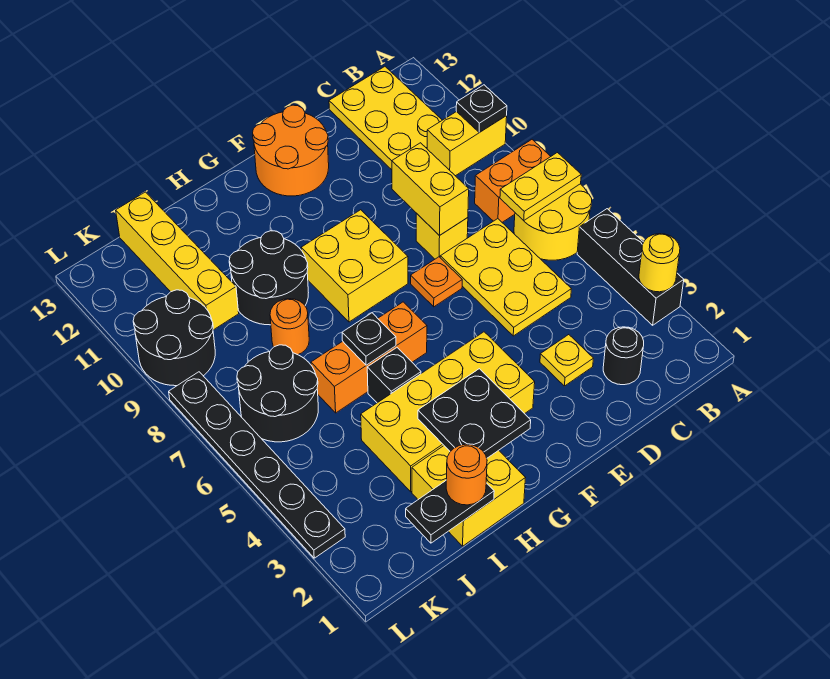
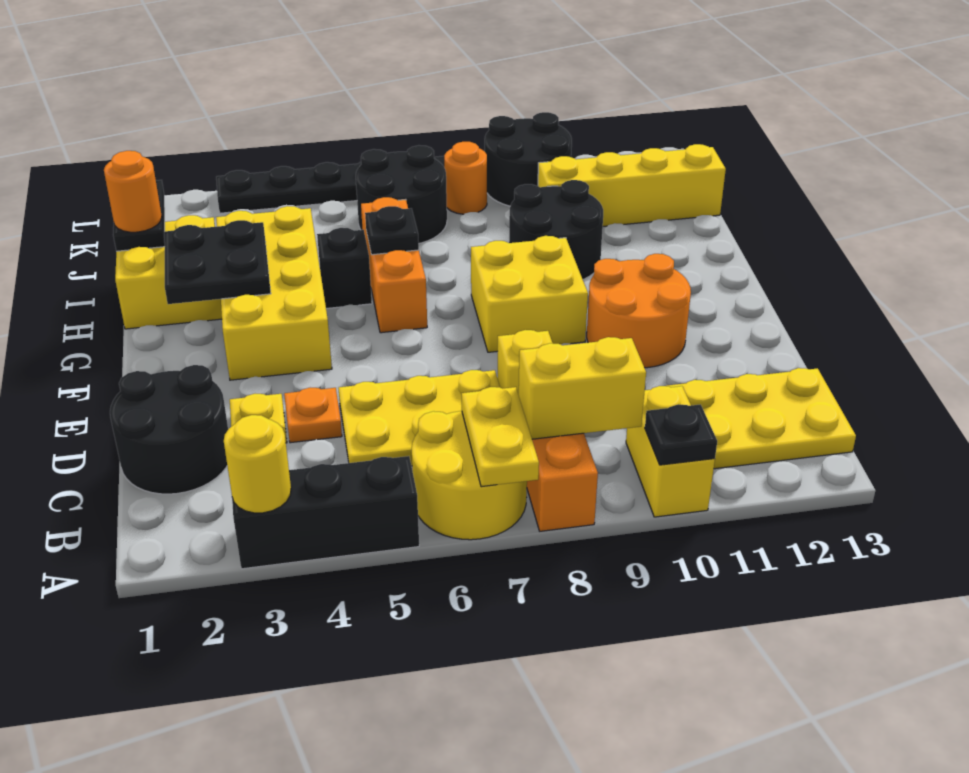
black 1x1 round brick [603,327,644,385] -> black 2x2 round brick [110,365,228,494]
yellow 1x2 brick [392,143,469,236] -> yellow 1x2 brick moved to [519,337,646,439]
orange 1x1 plate [411,257,462,307] -> orange 1x1 plate moved to [284,388,342,443]
orange 2x2 round brick [253,105,329,196] -> orange 2x2 round brick moved to [587,254,691,368]
orange 1x1 round brick [270,299,309,355] -> orange 1x1 round brick moved to [444,142,487,214]

